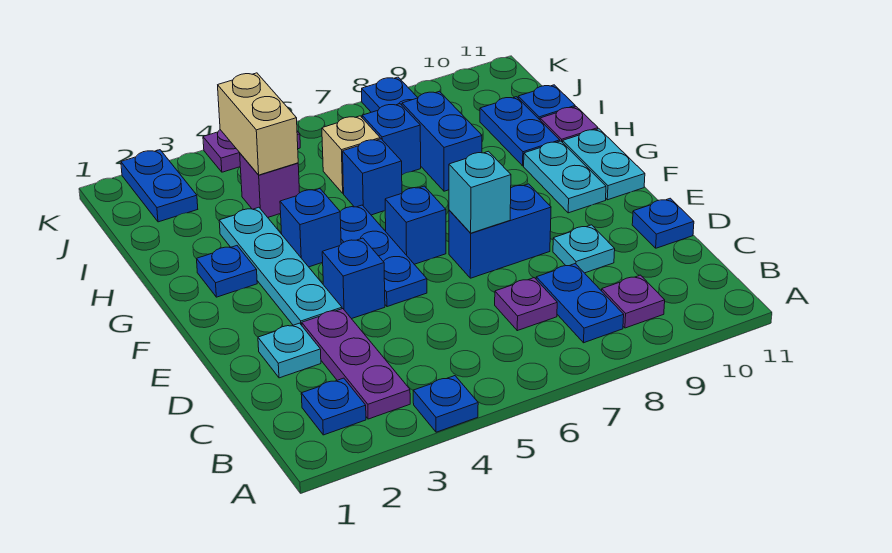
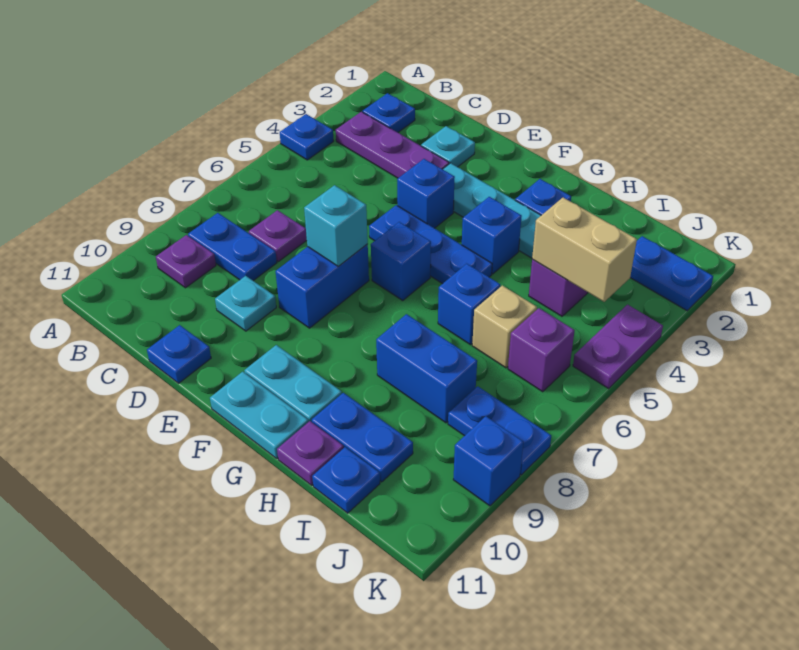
blue 1x1 brick [362,104,421,175] -> blue 1x1 brick moved to [453,416,523,506]
none -> purple 1x1 brick [508,308,575,392]

